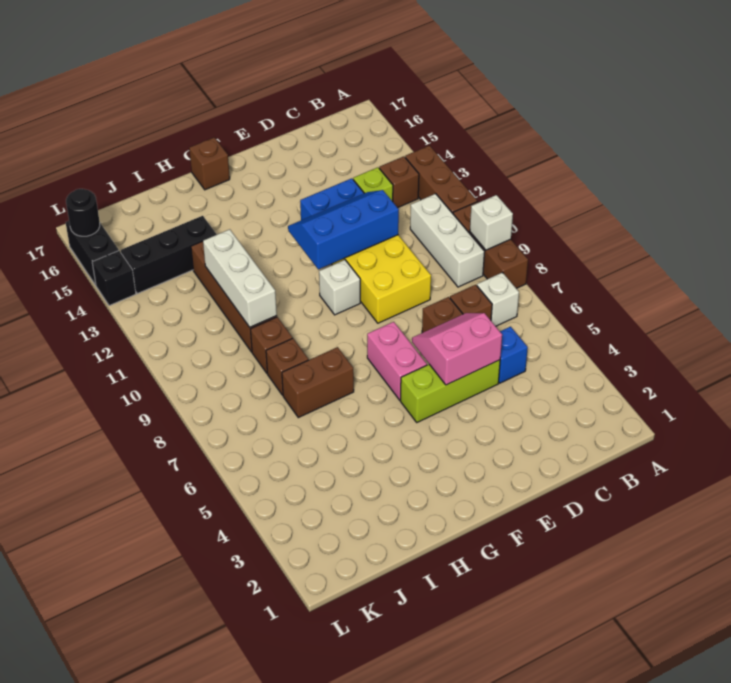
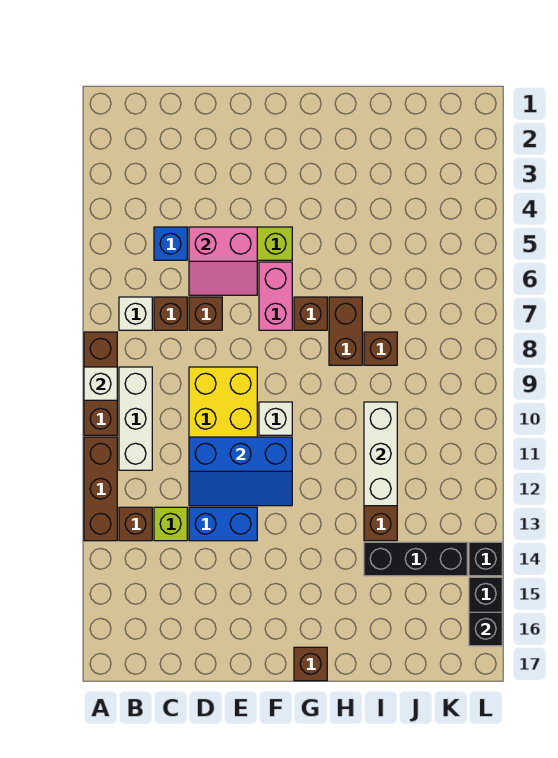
brown 1x2 brick [282,347,354,418] -> brown 1x2 brick turned to [329,297,362,365]
brown 1x1 brick [250,317,292,373] -> brown 1x1 brick moved to [294,297,327,330]
black 1x1 round brick [66,189,100,236] -> black 1x1 brick [469,612,502,646]

